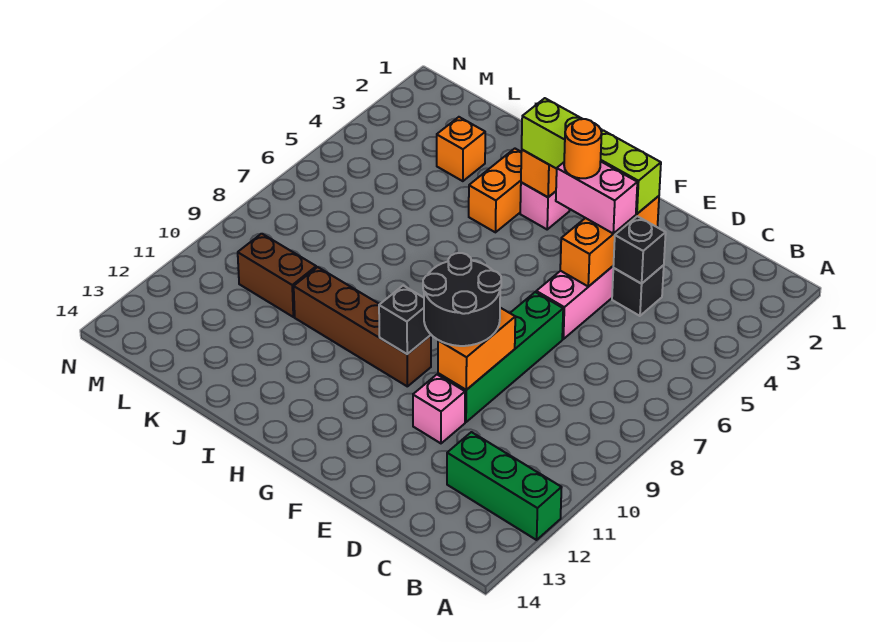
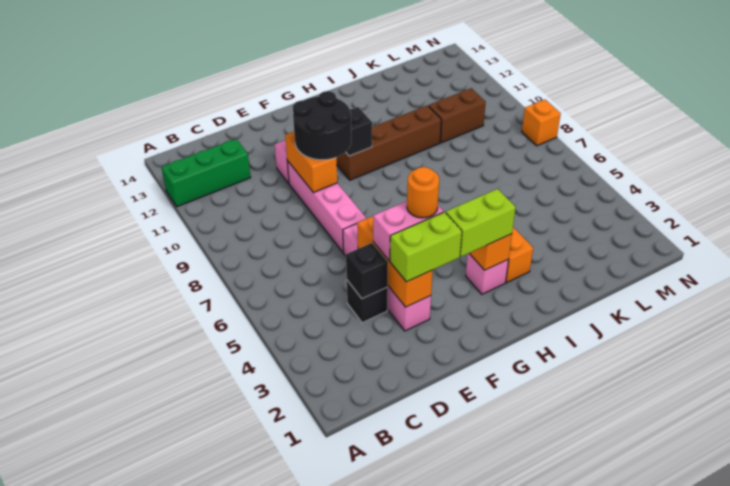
green 1x4 brick [438,292,563,422] -> pink 1x4 brick [287,161,367,252]
orange 1x1 brick [437,117,485,181] -> orange 1x1 brick moved to [522,100,561,146]

